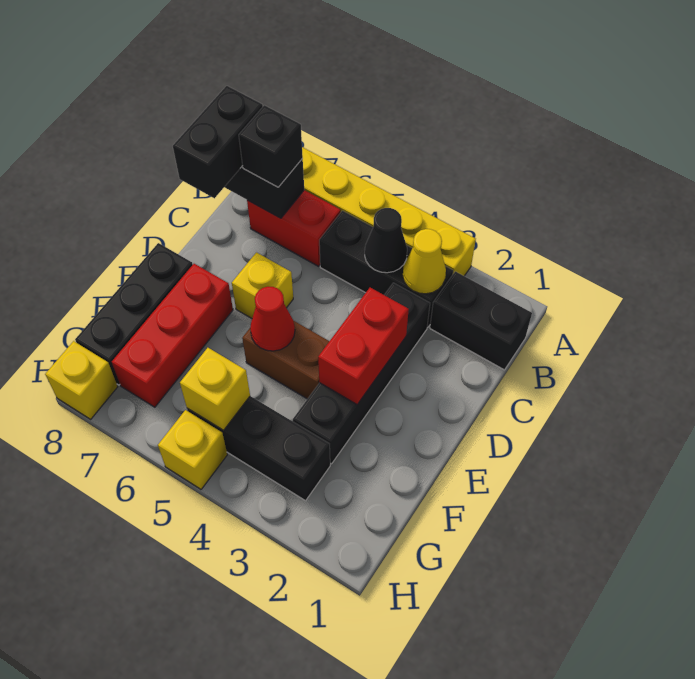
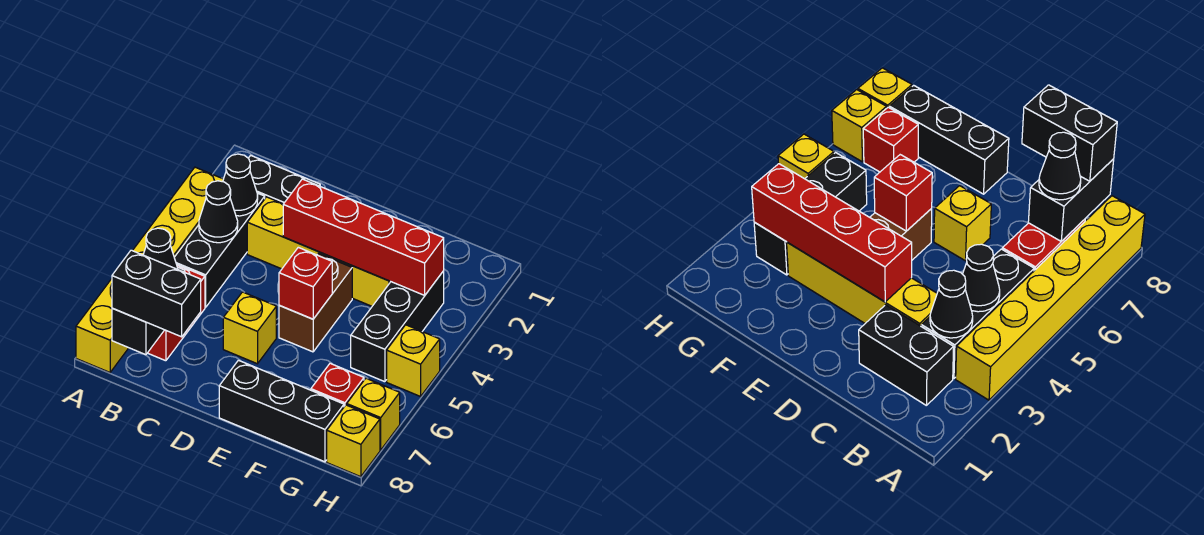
black 1x2 brick [430,271,532,370] -> black 1x2 brick turned to [249,155,320,204]
yellow 1x1 cone [403,229,446,294] -> black 1x1 cone [223,154,258,216]
black 1x1 brick [239,105,303,187] -> black 1x1 cone [143,228,178,269]
black 1x4 brick [293,283,430,464] -> yellow 1x4 brick [247,197,391,306]
red 1x2 brick [318,288,409,404] -> red 1x4 brick [283,179,444,295]
red 1x1 cone [250,287,295,351] -> red 1x1 brick [279,247,332,319]
red 1x3 brick [112,264,233,407] -> red 1x1 brick [311,363,364,407]
yellow 1x1 brick [180,348,250,430] -> yellow 1x1 brick moved to [347,378,400,450]

